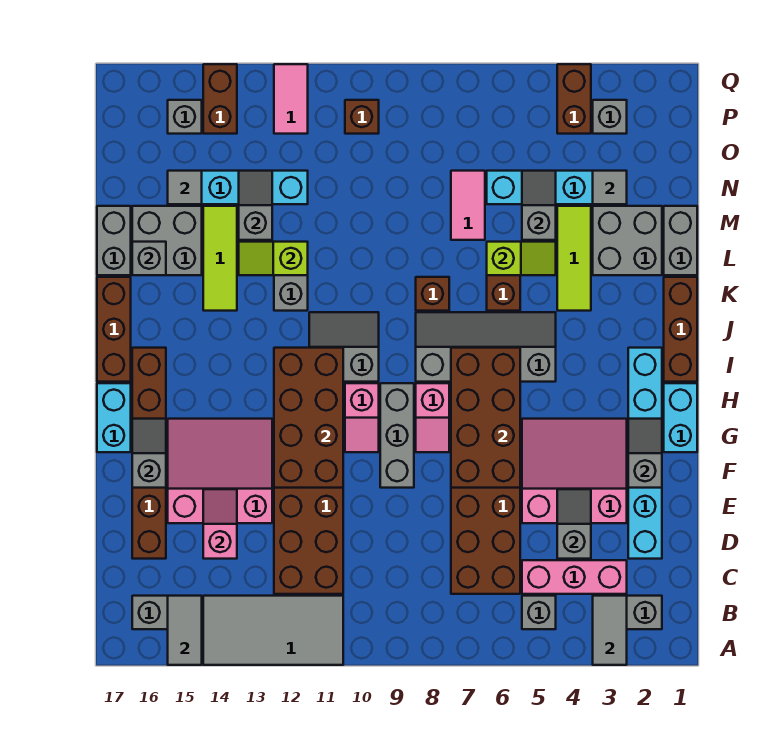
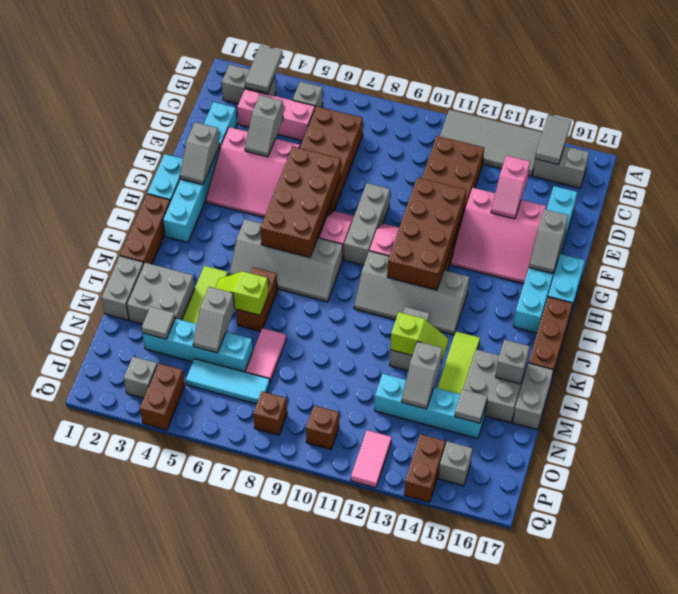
brown 1x6 brick [132,348,166,559] -> cyan 1x6 brick [513,186,577,333]
grey 2x2 slope [309,312,379,382] -> grey 2x4 slope [354,251,469,335]
brown 1x1 brick [416,277,449,311] -> brown 1x1 brick moved to [253,391,287,435]
none -> cyan 1x3 tile [186,359,270,404]

